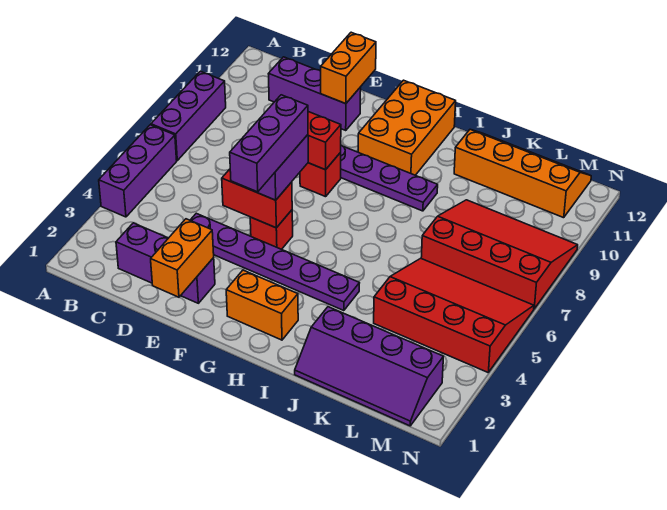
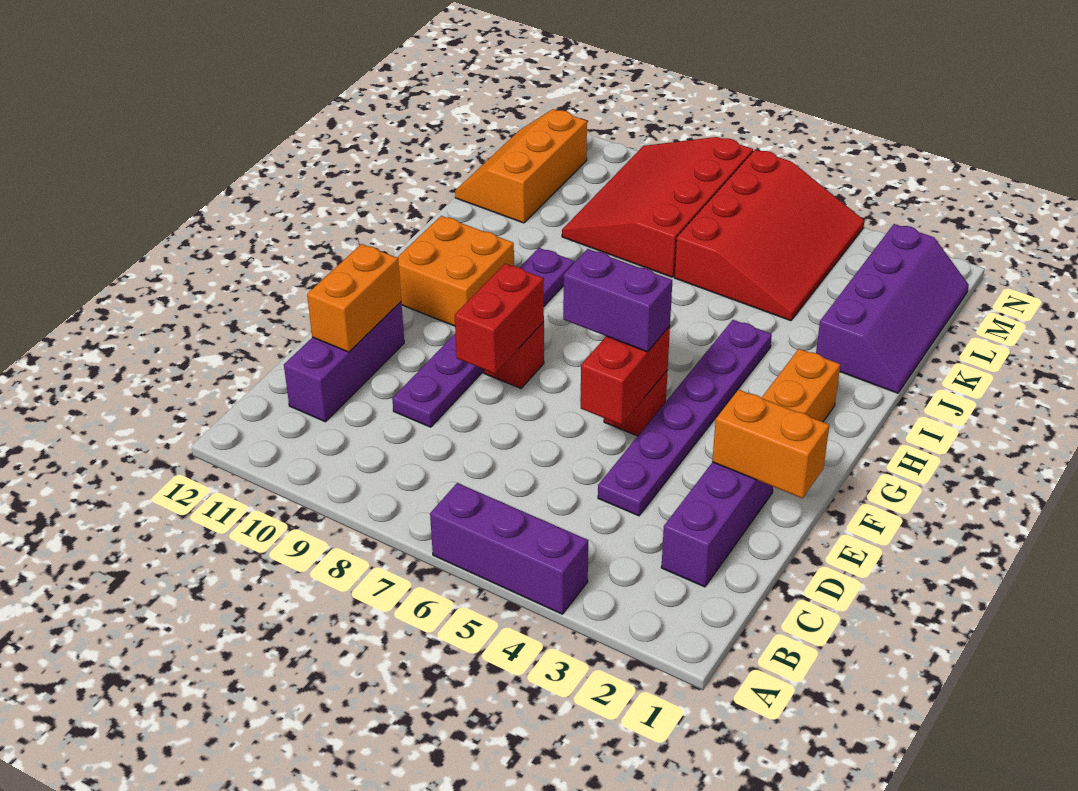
purple 1x3 brick [151,71,226,160] -> none
orange 1x2 brick [321,32,376,104] -> orange 1x2 brick turned to [307,244,401,352]
purple 1x3 brick [230,95,308,192] -> none
orange 2x3 brick [358,80,456,175] -> orange 2x2 brick [397,216,514,326]
orange 2x4 slope [454,129,591,218] -> orange 2x3 slope [455,109,587,223]
red 3x4 slope [374,258,534,372] -> red 3x4 slope turned to [674,150,864,321]

